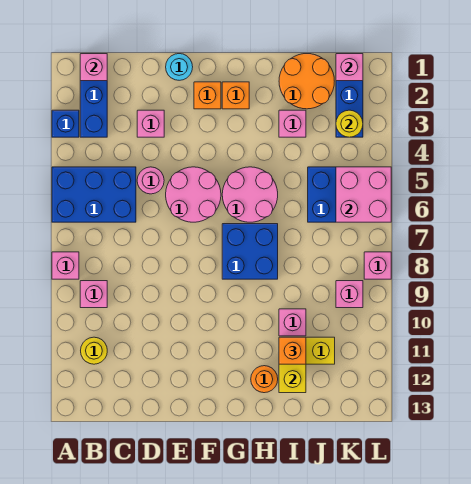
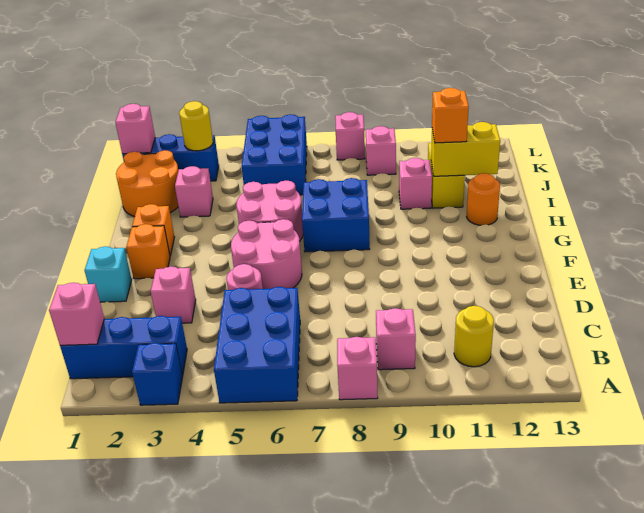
cyan 1x1 round brick [166,54,193,80] -> cyan 1x1 brick [85,246,132,302]
pink 2x2 brick [336,167,391,222] -> none

